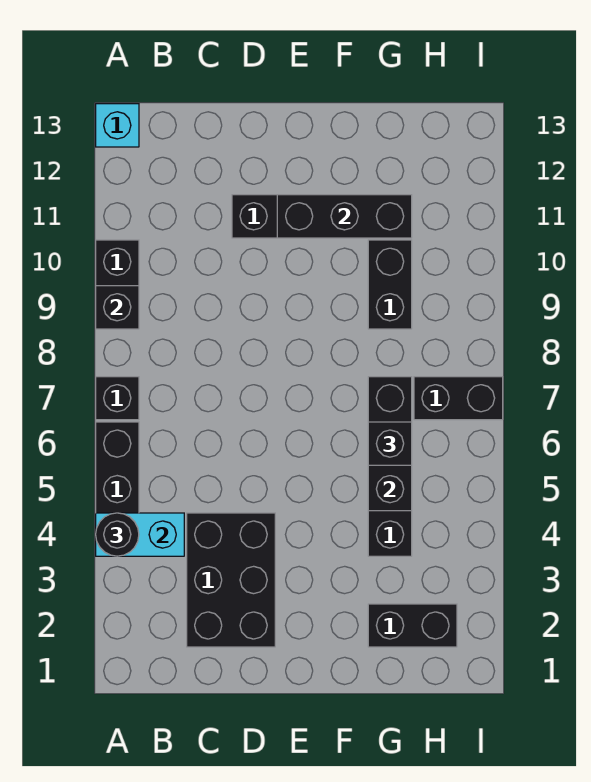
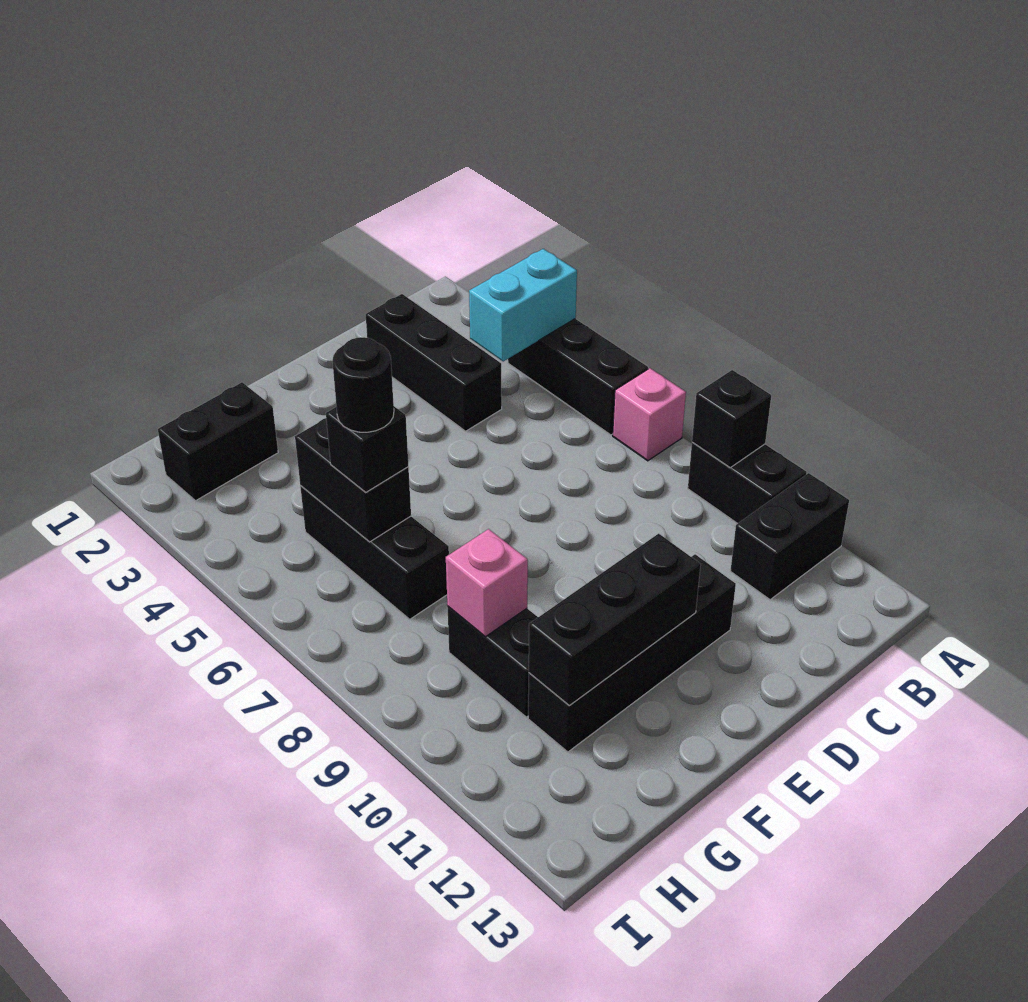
black 1x1 round brick [96,513,139,556] -> black 1x1 round brick moved to [332,337,394,432]
black 1x1 brick [96,377,139,420] -> pink 1x1 brick [613,368,686,461]
cyan 1x1 brick [96,104,139,147] -> none
black 2x3 brick [187,513,275,647] -> black 1x3 brick [366,294,502,431]
black 1x4 brick [368,377,412,556] -> black 1x3 brick [300,486,449,619]
none -> pink 1x1 brick [446,529,528,637]
black 1x2 brick [414,377,503,420] -> black 1x2 brick moved to [731,473,849,600]

